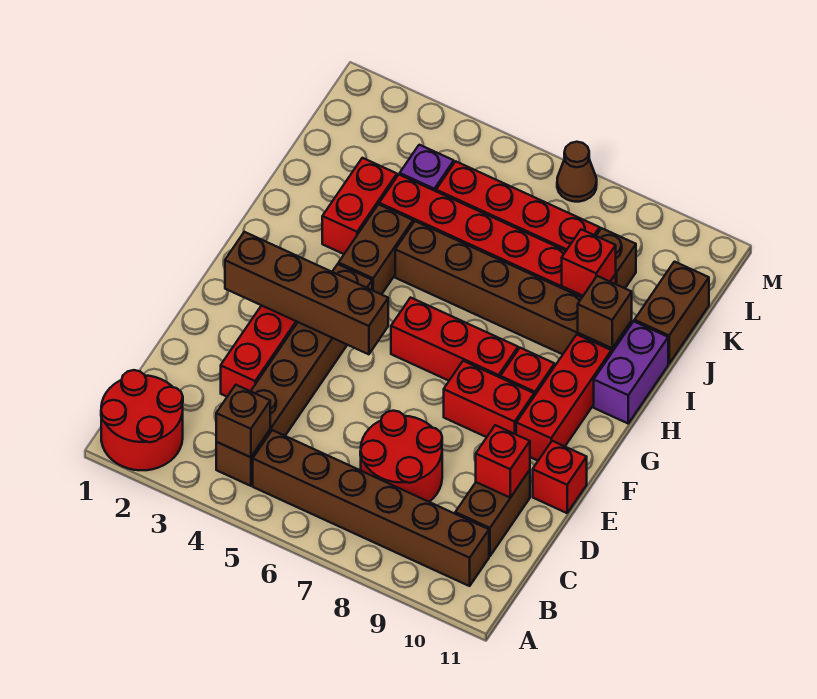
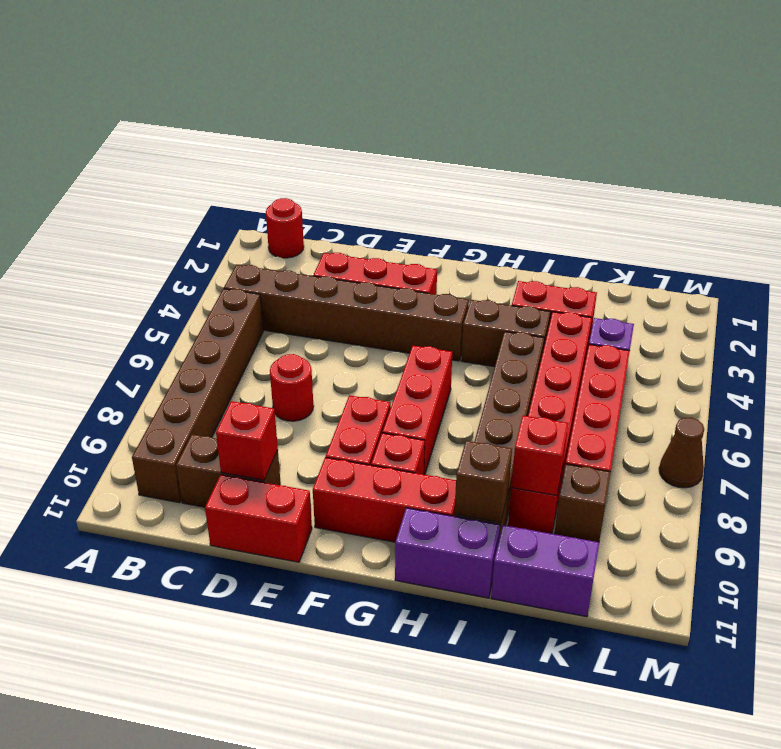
red 2x2 round brick [101,370,183,470] -> red 1x1 round brick [266,198,304,258]
brown 1x1 brick [216,385,270,457] -> none
red 2x2 round brick [360,411,442,502] -> red 1x1 round brick [270,354,313,421]
red 1x1 brick [533,441,587,513] -> red 1x2 brick [205,475,312,562]
brown 1x4 brick [225,232,388,354] -> none
brown 1x2 brick [634,262,709,364] -> purple 1x2 brick [491,525,599,617]

